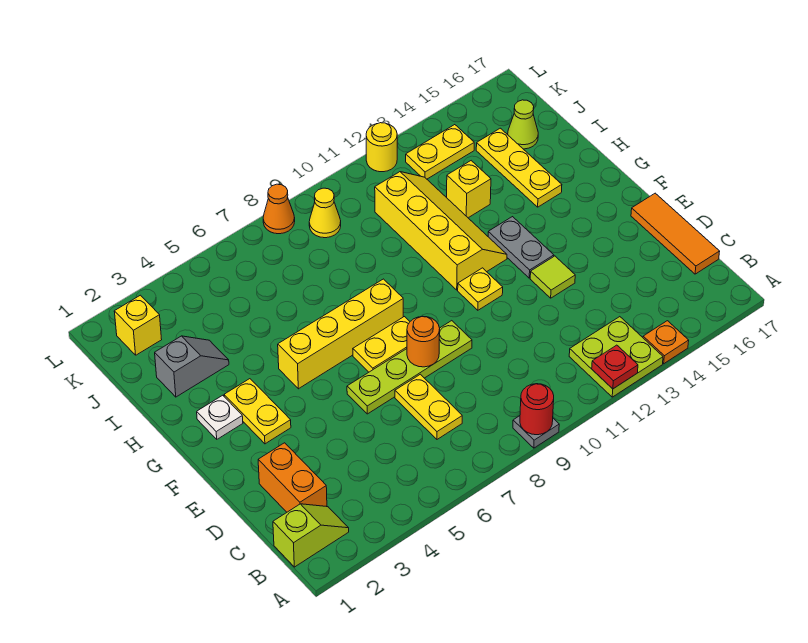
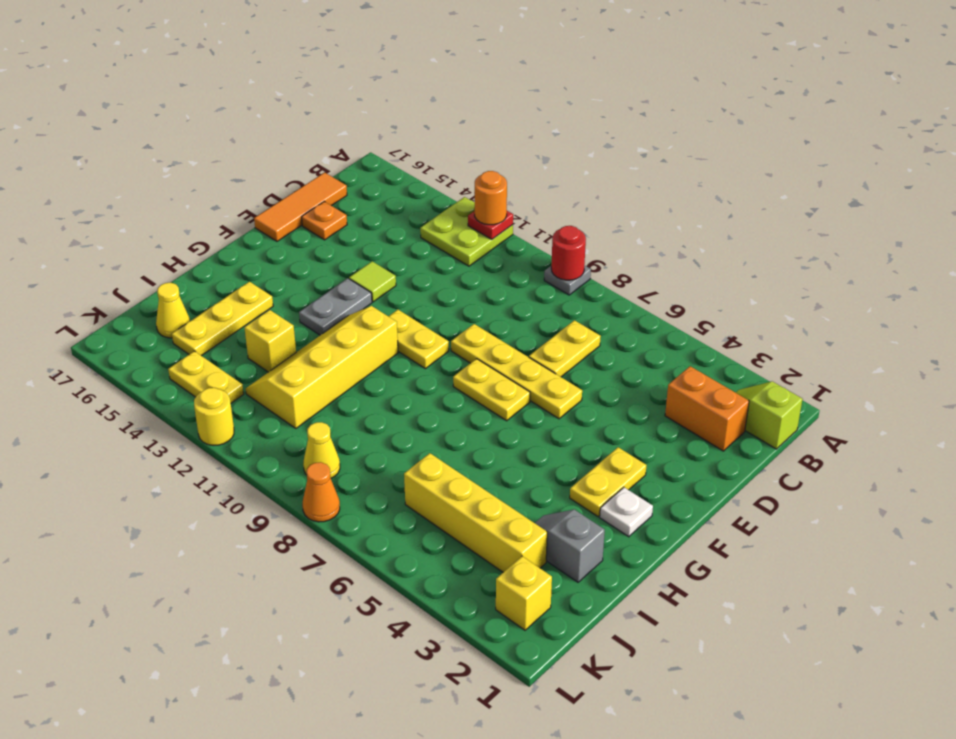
orange 1x1 plate [643,321,689,364] -> orange 1x1 plate moved to [302,202,347,240]
orange 1x2 brick [258,443,327,512] -> orange 1x2 brick turned to [665,366,749,451]
lime 1x4 plate [347,321,472,414] -> yellow 1x4 plate [451,324,582,419]
orange 1x1 round brick [407,316,440,367] -> orange 1x1 round brick moved to [475,171,507,225]
yellow 1x1 plate [458,268,503,310] -> yellow 1x2 plate [389,310,449,369]
yellow 1x4 brick [278,279,403,389] -> yellow 1x4 brick moved to [404,453,547,572]
lime 1x1 cone [508,100,538,149] -> yellow 1x1 cone [156,283,190,338]

